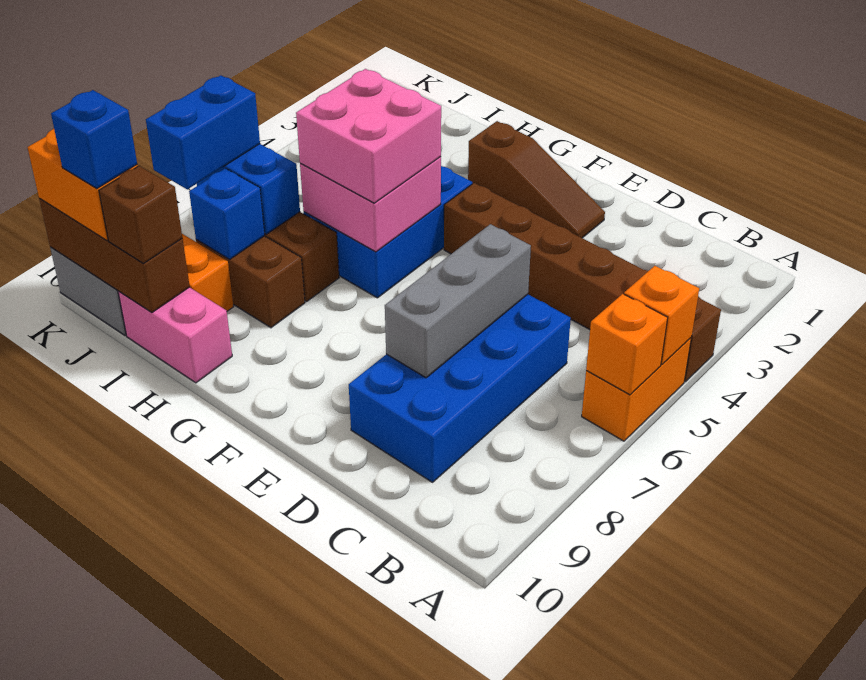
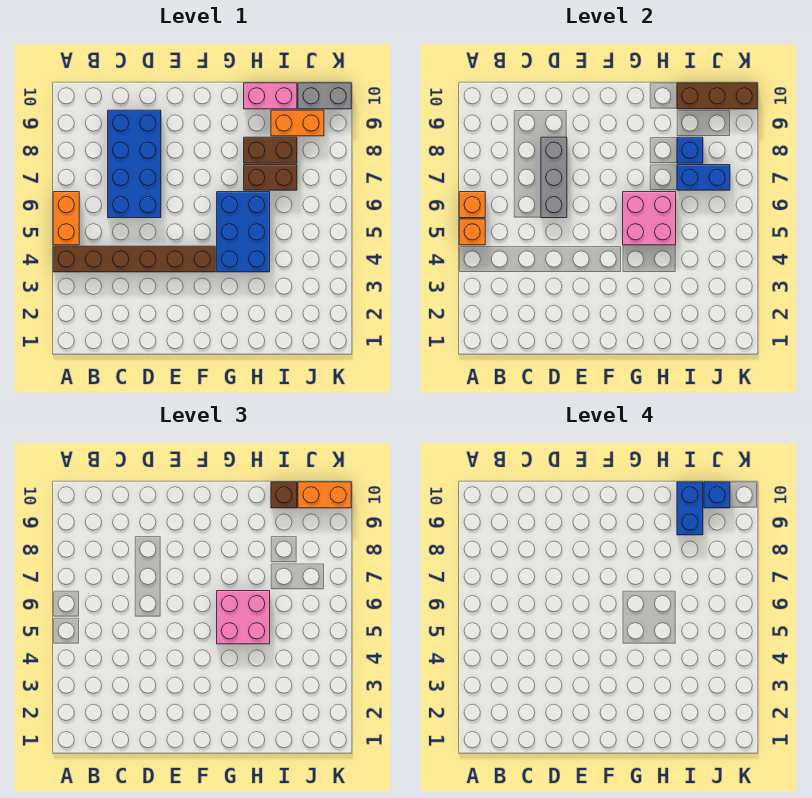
brown 1x3 slope [468,121,605,238] -> none
blue 1x2 brick [146,75,260,189] -> blue 1x2 brick moved to [677,482,703,535]

